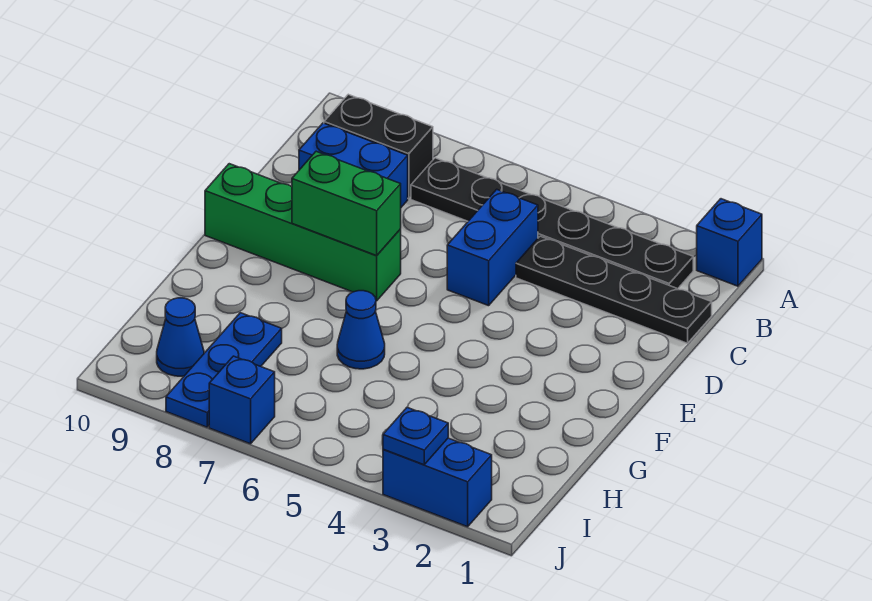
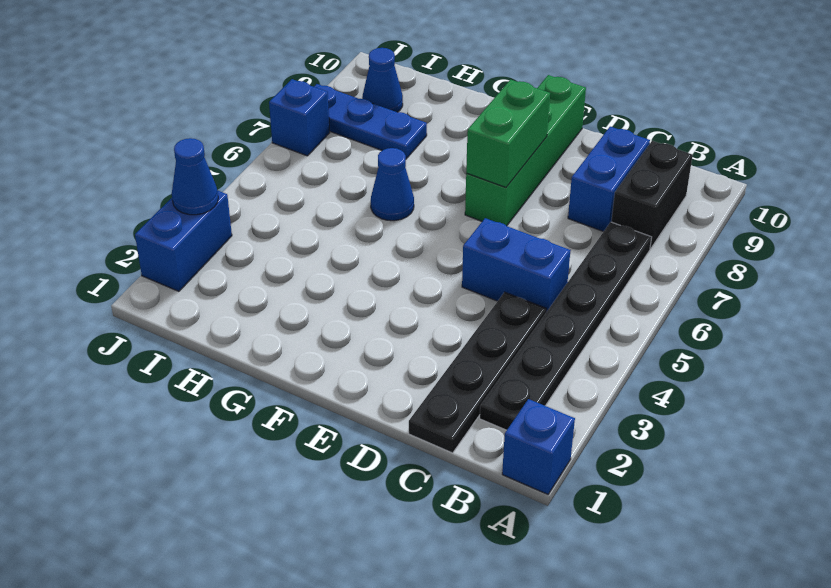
blue 1x1 plate [383,407,448,465] -> blue 1x1 cone [172,138,218,215]

